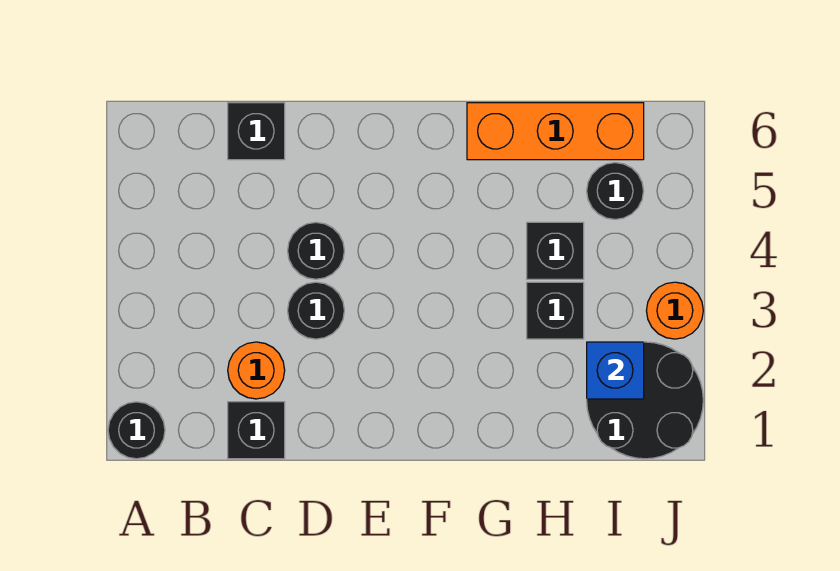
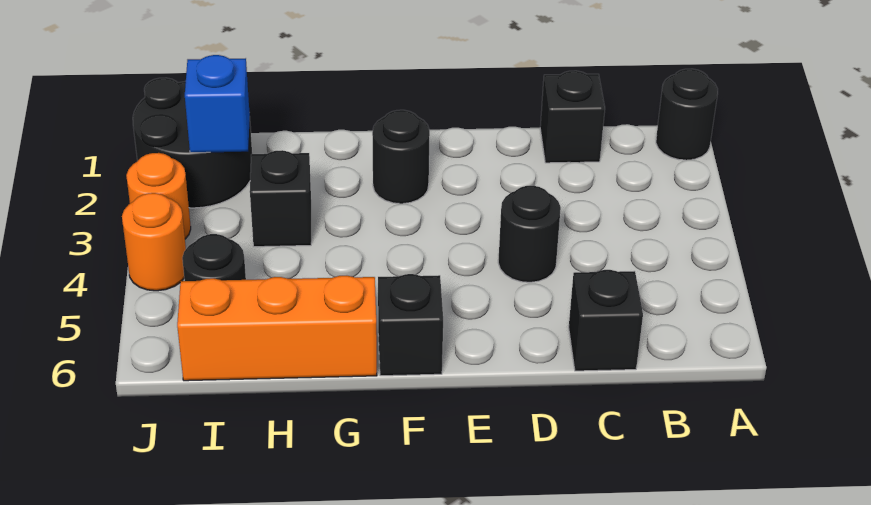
orange 1x1 round brick [228,342,285,399] -> orange 1x1 round brick moved to [122,193,186,291]
black 1x1 round brick [288,282,344,339] -> black 1x1 round brick moved to [372,110,430,204]
black 1x1 brick [527,222,584,279] -> black 1x1 brick moved to [378,274,443,376]

